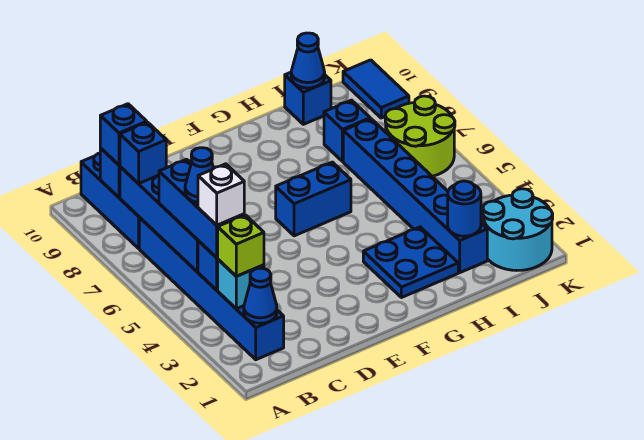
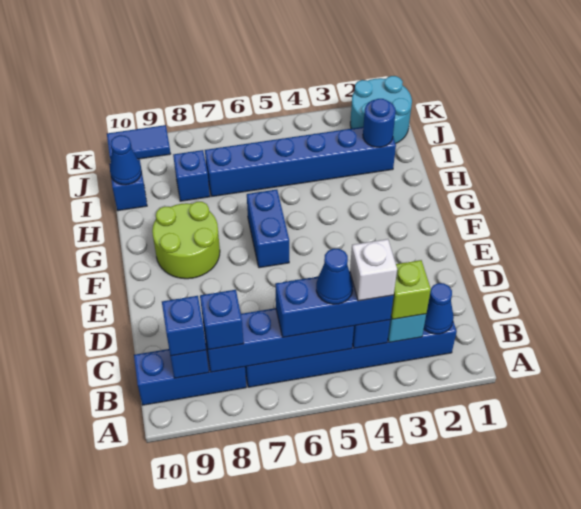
blue 2x2 plate [363,227,458,298] -> none
lime 2x2 round brick [385,96,455,176] -> lime 2x2 round brick moved to [152,202,220,279]

